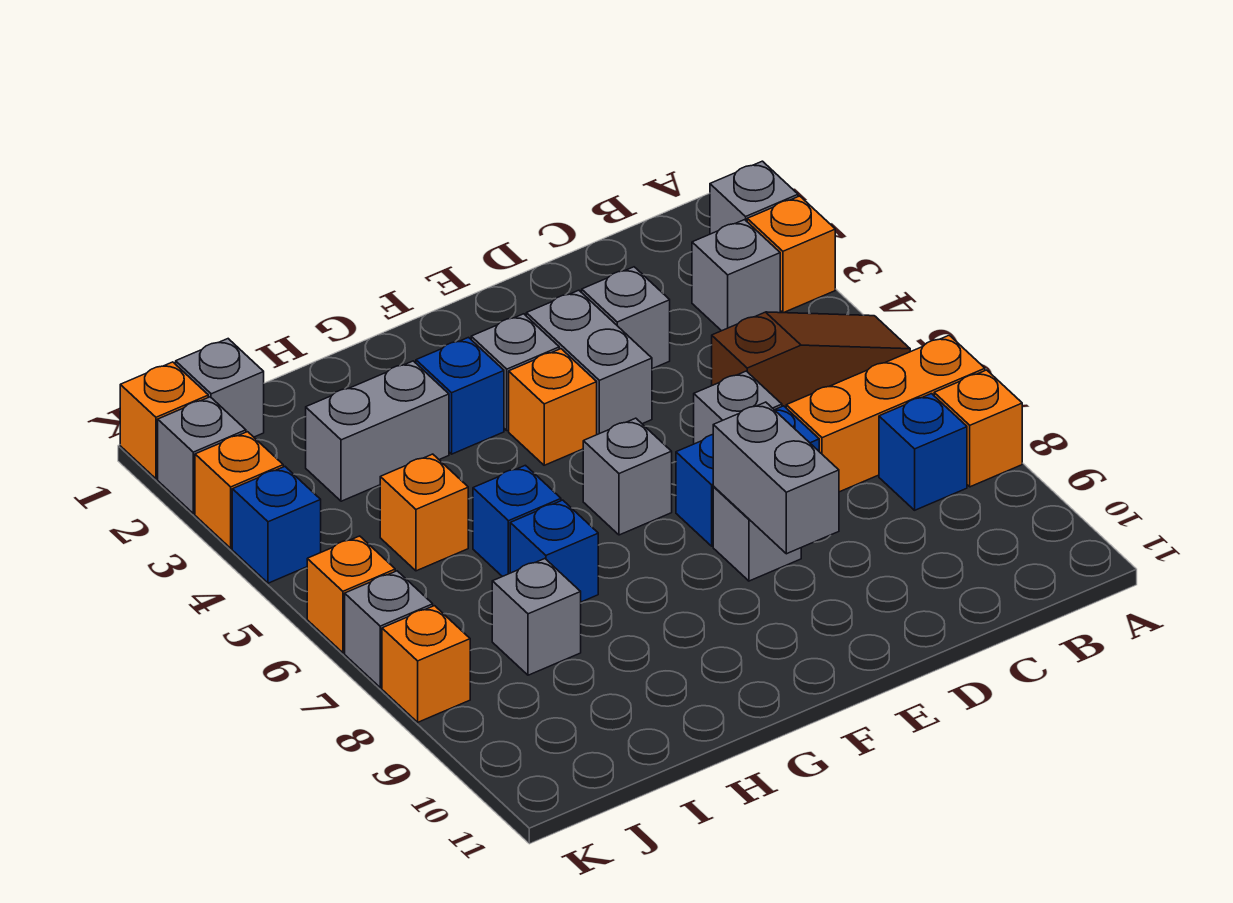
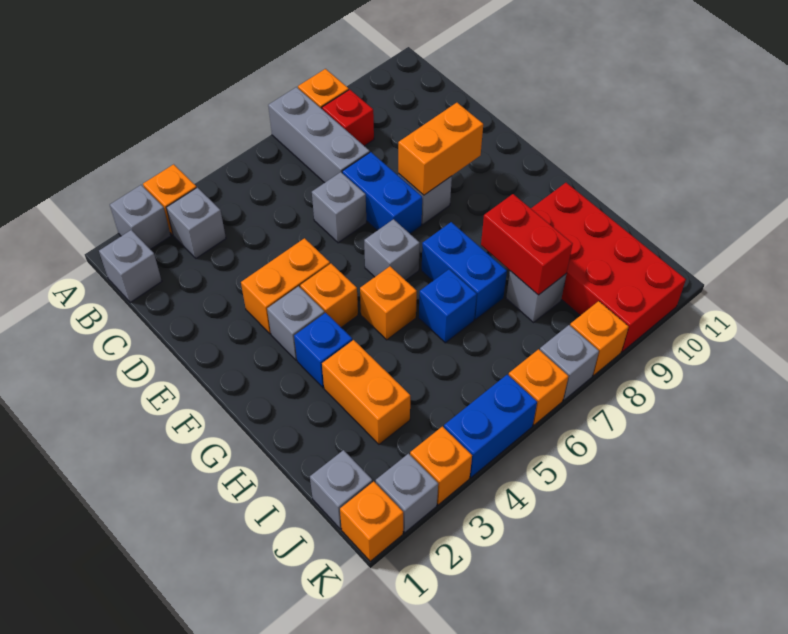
brown 1x3 slope [712,312,910,407] -> none
orange 1x3 brick [786,335,985,492] -> grey 1x3 brick [268,87,370,183]
blue 1x1 brick [879,394,967,510] -> red 1x1 brick [322,89,374,146]
grey 1x1 brick [582,267,670,369] -> grey 1x1 brick moved to [99,230,162,303]
grey 1x2 brick [526,290,652,435] -> orange 1x2 brick [241,238,330,334]
grey 1x2 brick [713,402,839,554] -> orange 1x2 brick [398,103,483,195]
grey 1x2 brick [306,361,449,501] -> orange 1x2 brick [322,340,410,444]
blue 1x1 brick [510,500,598,602] -> blue 1x2 brick [422,222,507,320]
none -> red 1x2 brick [481,194,573,295]
none -> red 2x4 brick [531,183,686,352]
orange 1x1 brick [380,454,468,571] -> orange 1x1 brick moved to [360,266,417,340]
blue 1x1 brick [232,467,321,583] -> blue 1x2 brick [444,374,537,477]

